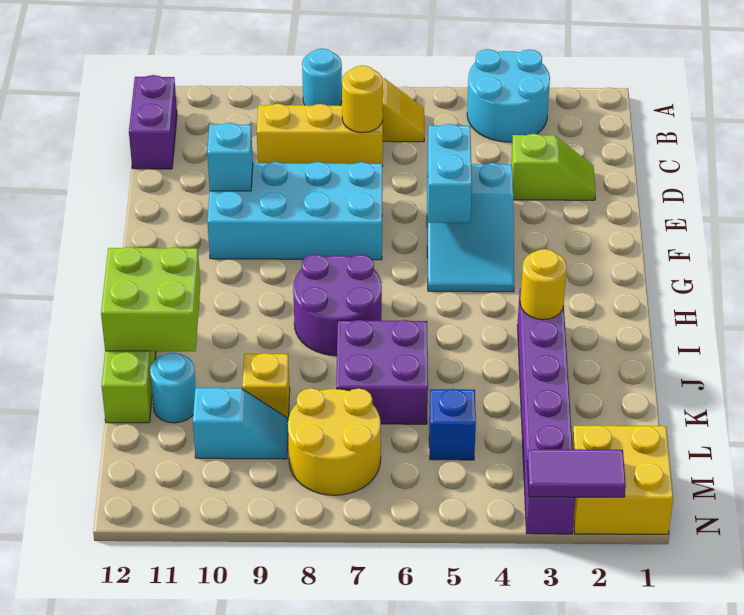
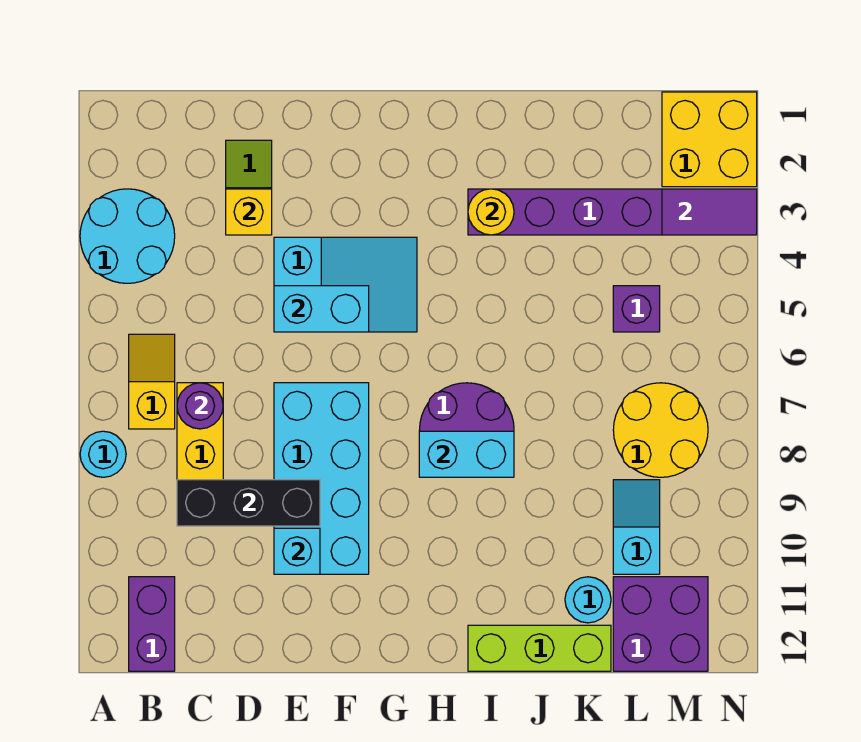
purple 1x2 brick [129,75,177,169] -> purple 1x2 brick turned to [129,577,175,671]
yellow 1x1 round brick [342,66,383,133] -> purple 1x1 round brick [177,383,223,429]
none -> black 1x3 brick [177,480,320,526]
none -> cyan 1x2 brick [419,431,514,477]
lime 2x2 brick [101,247,200,351] -> none
purple 2x2 brick [336,320,428,424] -> purple 2x2 brick moved to [613,577,708,671]
yellow 1x1 brick [242,353,290,418] -> yellow 1x1 brick moved to [226,189,272,235]
blue 1x1 brick [429,389,476,460] -> purple 1x1 brick [613,286,660,332]
purple 1x2 tile [527,449,626,498] -> purple 1x2 tile turned to [662,189,757,235]

